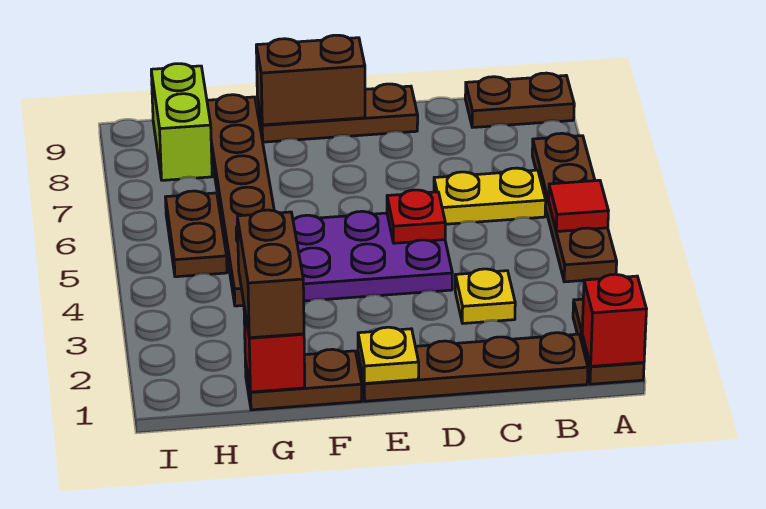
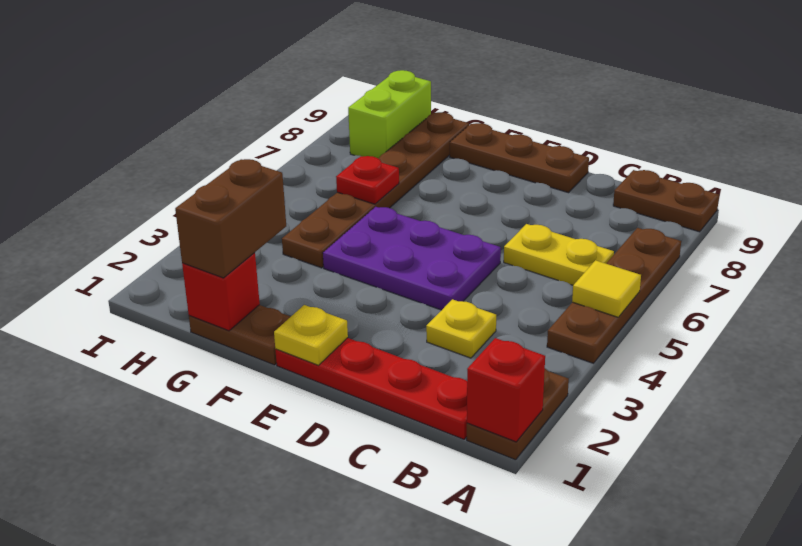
red 1x1 tile [549,180,608,232] -> yellow 1x1 tile [572,260,641,317]
brown 1x4 plate [358,333,588,401] -> red 1x4 plate [275,338,467,439]
red 1x1 plate [387,190,445,243] -> red 1x1 plate moved to [336,156,399,204]
brown 1x2 brick [256,35,365,125] -> none
brown 1x2 plate [165,191,227,277] -> none

